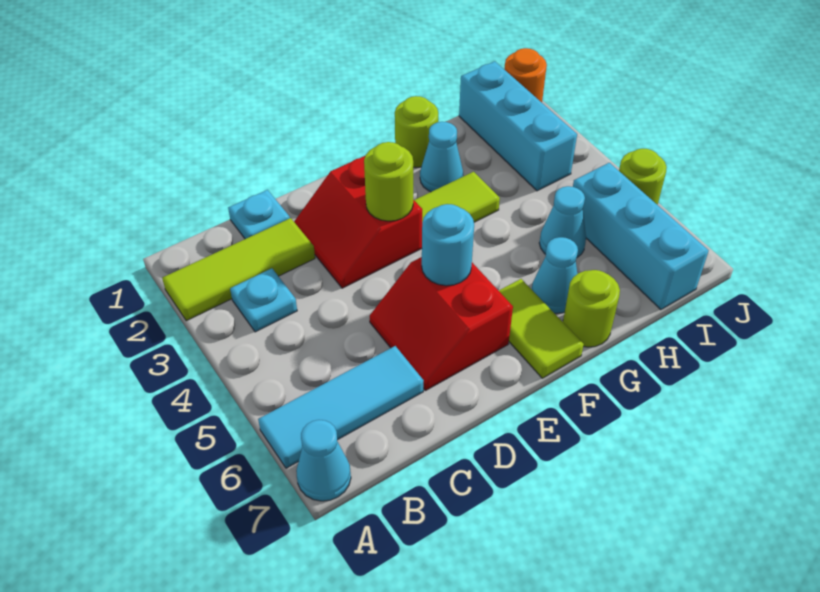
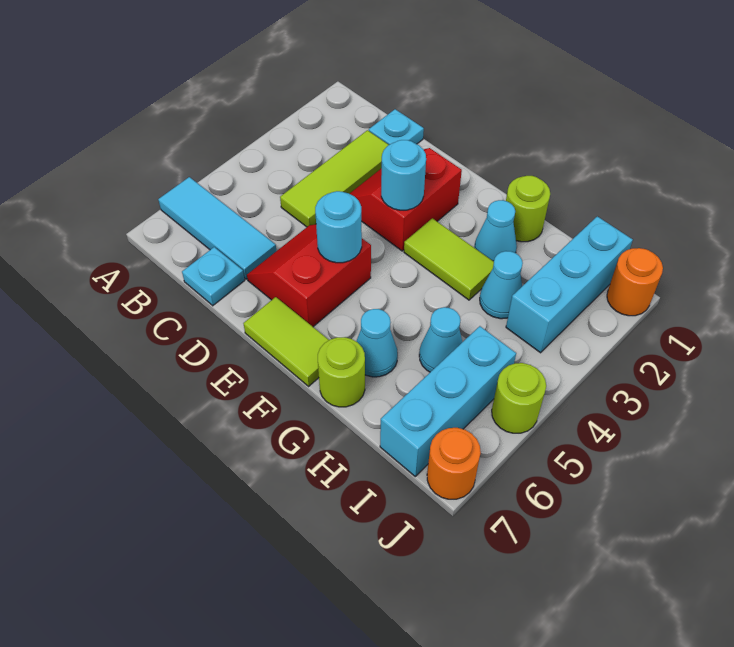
lime 1x3 tile [162,218,315,321] -> lime 1x3 tile turned to [280,130,388,227]
cyan 1x1 cone [296,420,351,501] -> cyan 1x1 cone moved to [480,251,523,319]
cyan 1x1 plate [230,268,297,332] -> cyan 1x1 plate moved to [182,247,245,306]
lime 1x1 round brick [364,142,413,221] -> cyan 1x1 round brick [381,140,426,210]
lime 1x2 tile [499,279,584,378] -> lime 1x2 tile turned to [244,297,329,386]
none -> orange 1x1 round brick [427,428,481,499]

